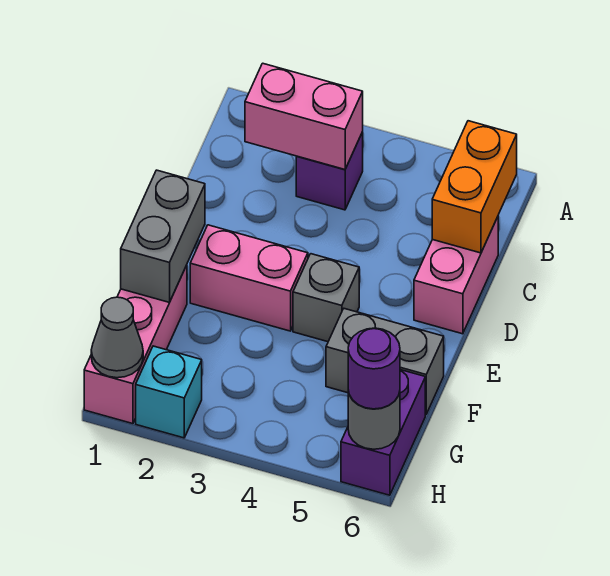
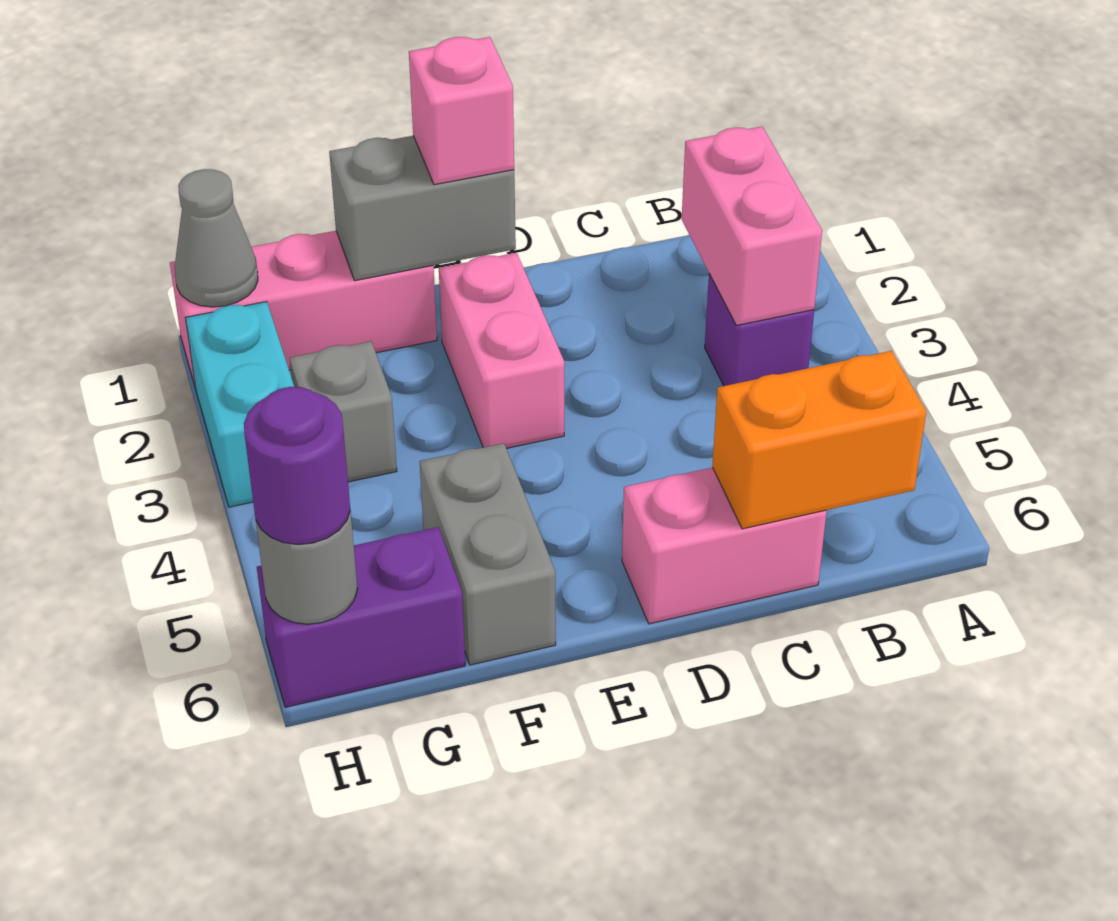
none -> pink 1x1 brick [409,37,514,185]
grey 1x1 brick [293,254,359,342] -> grey 1x1 brick moved to [290,341,397,482]
cyan 1x1 brick [136,346,202,438] -> cyan 1x2 brick [186,302,294,507]

